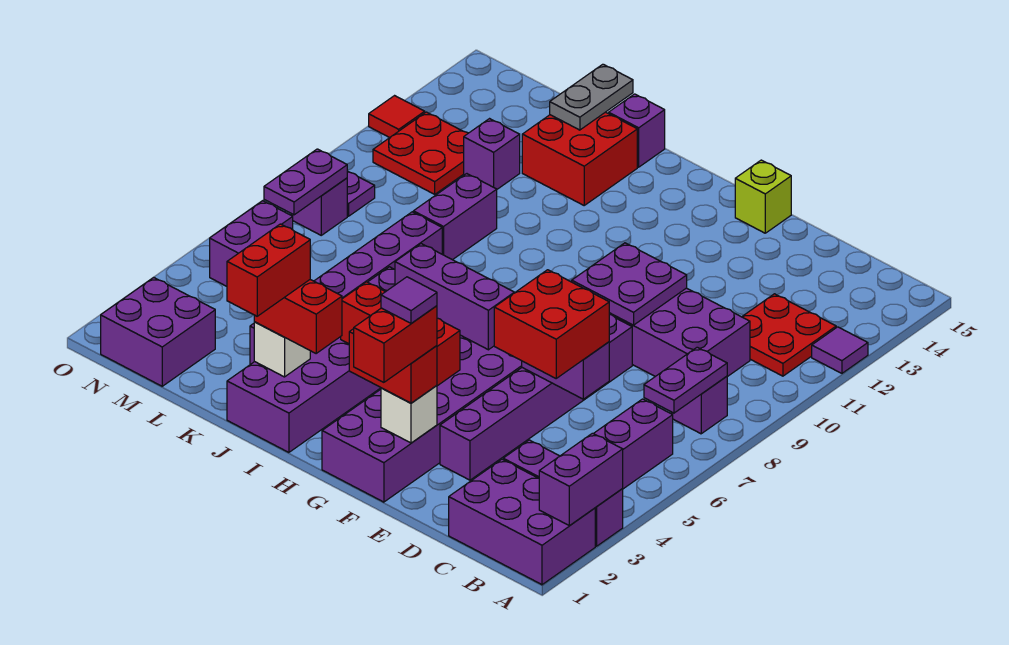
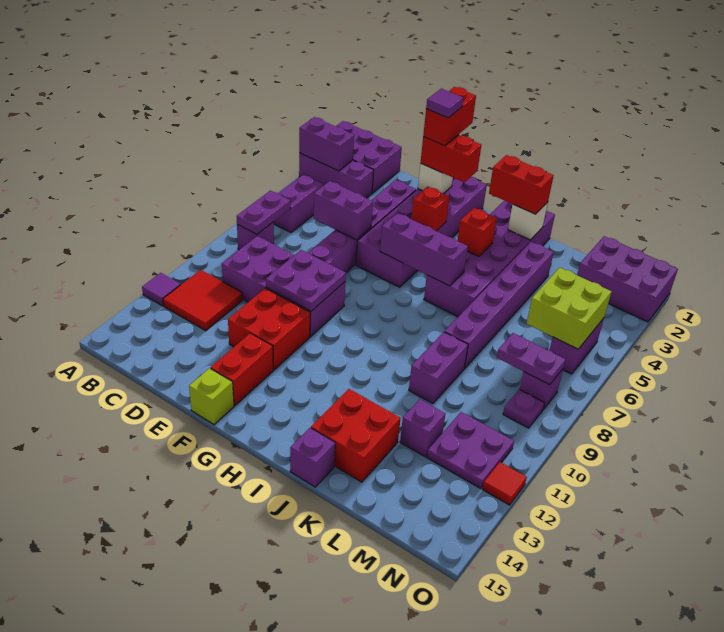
purple 1x2 brick [539,433,623,526] -> purple 1x2 brick turned to [299,117,354,171]
red 2x2 plate [742,294,836,376] -> red 2x2 tile [163,270,243,331]
red 2x2 brick [494,270,609,378] -> red 2x2 brick moved to [228,288,310,370]
red 1x2 brick [227,224,310,316] -> red 1x2 brick moved to [211,333,273,406]
grey 1x2 plate [550,64,633,130] -> none
purple 2x2 brick [101,277,215,386] -> purple 2x3 brick [577,236,678,322]
none -> lime 2x2 brick [527,267,612,349]
red 2x2 plate [373,112,468,194] -> purple 2x2 plate [427,412,514,489]
purple 1x2 plate [264,149,347,215] -> purple 1x2 plate turned to [497,333,566,385]

